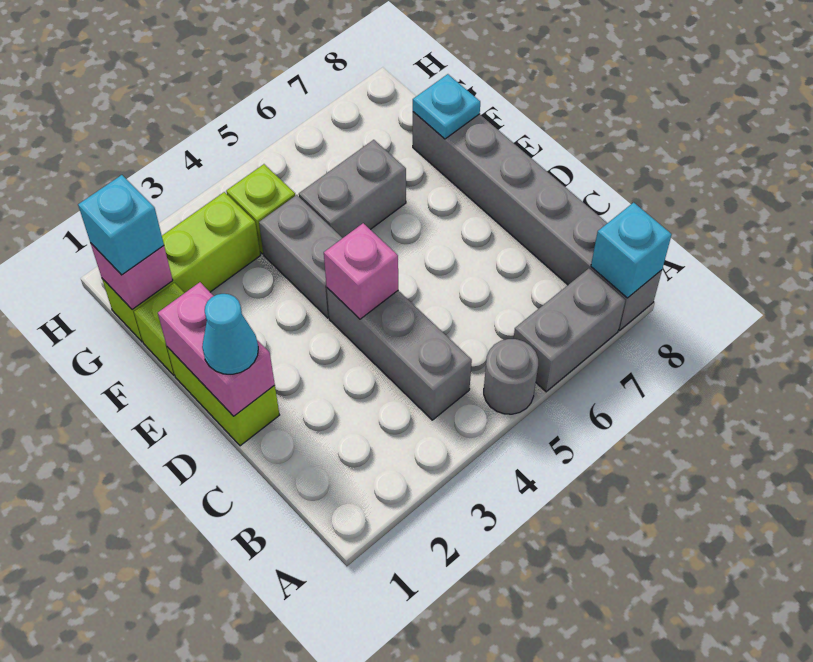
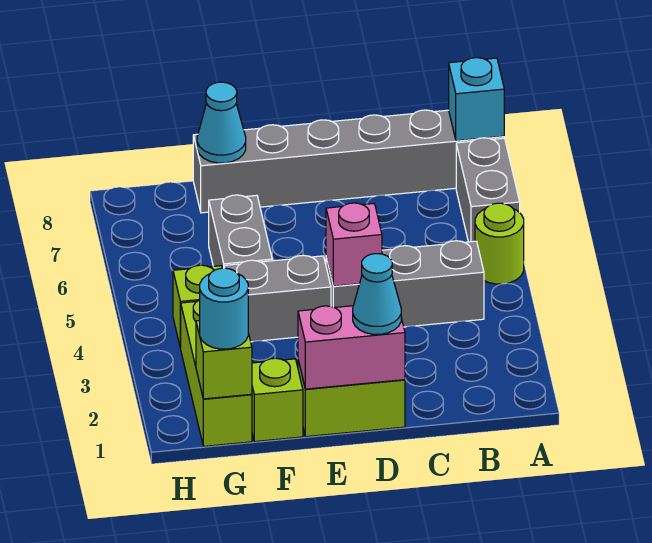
grey 1x1 round brick [484,339,538,414] -> lime 1x1 round brick [475,203,524,284]
cyan 1x1 plate [413,74,480,139] -> cyan 1x1 cone [197,82,246,163]
pink 1x1 brick [91,244,173,309] -> lime 1x1 brick [196,320,252,399]
cyan 1x1 brick [78,175,164,275] -> cyan 1x1 round brick [200,268,248,349]

